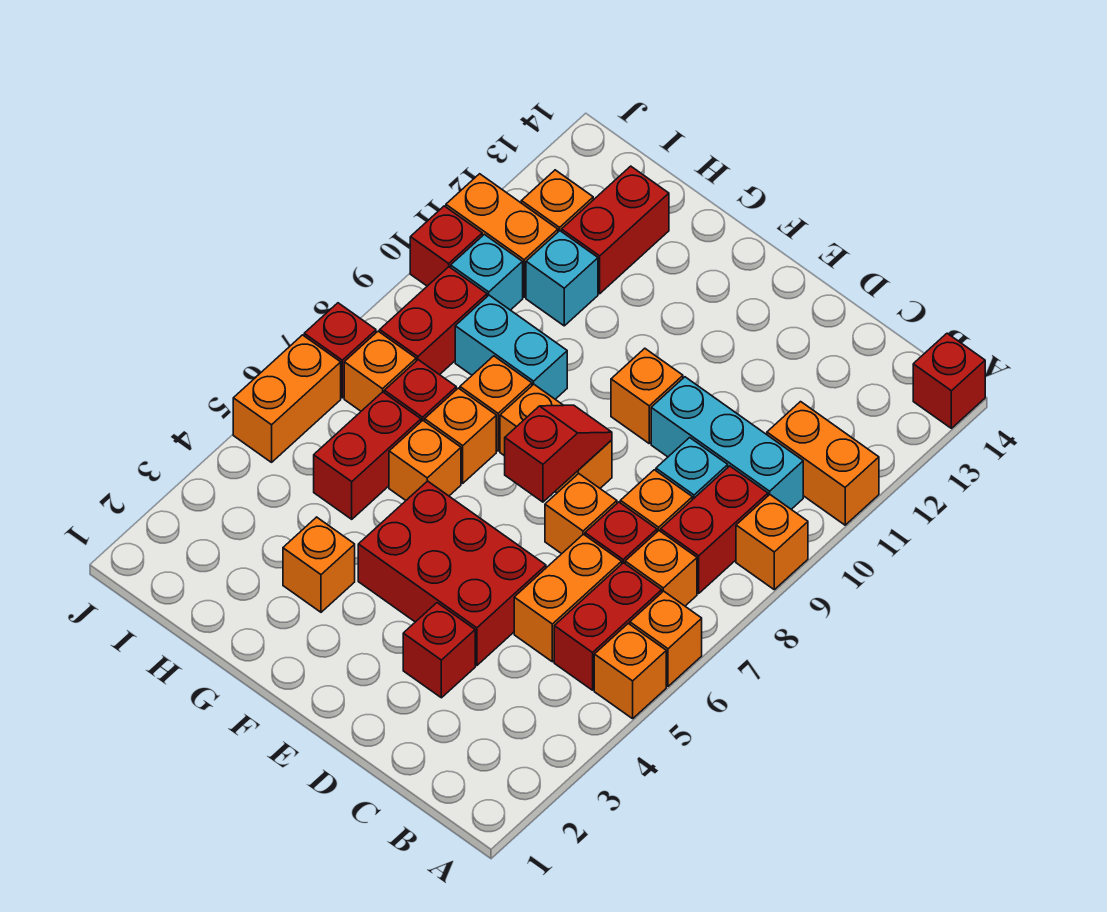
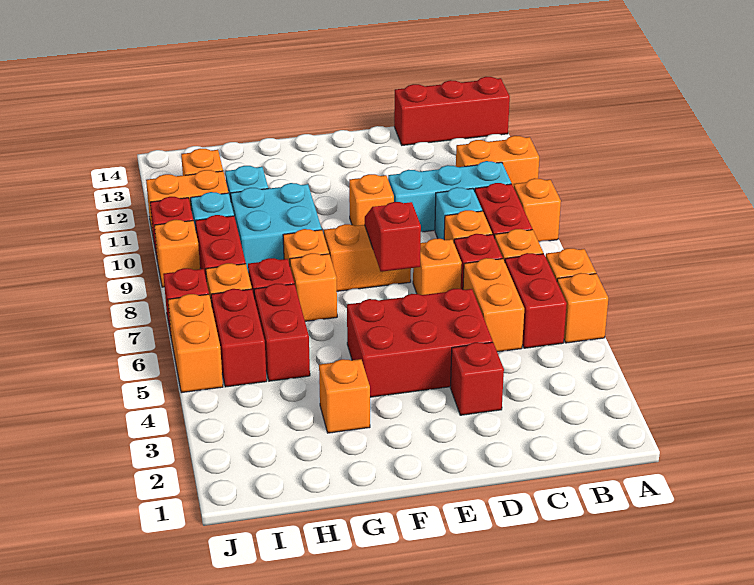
red 1x1 brick [913,333,985,428] -> red 1x3 brick [394,77,510,145]
orange 1x1 brick [389,421,461,500] -> orange 1x1 brick moved to [154,220,200,287]
cyan 1x2 brick [455,295,567,399] -> cyan 2x2 brick [231,183,322,270]
red 1x2 brick [562,166,669,294] -> red 1x2 brick moved to [211,289,267,387]

